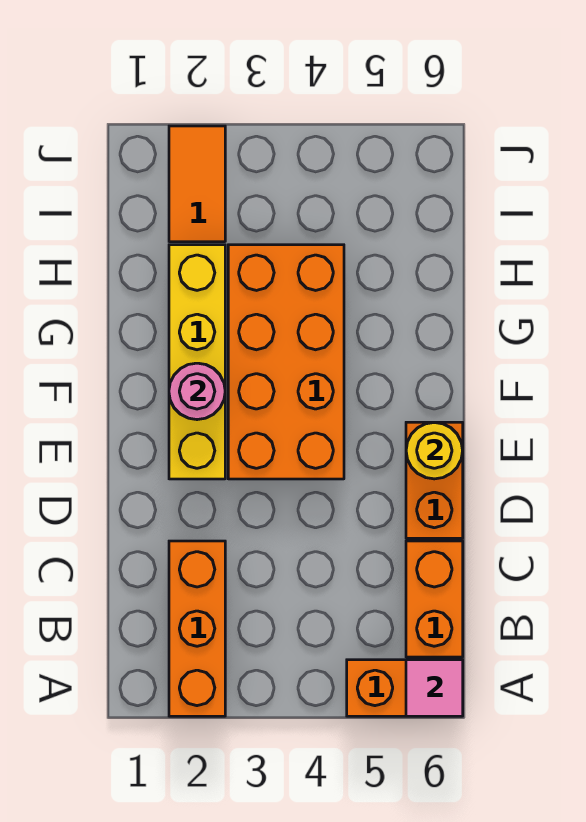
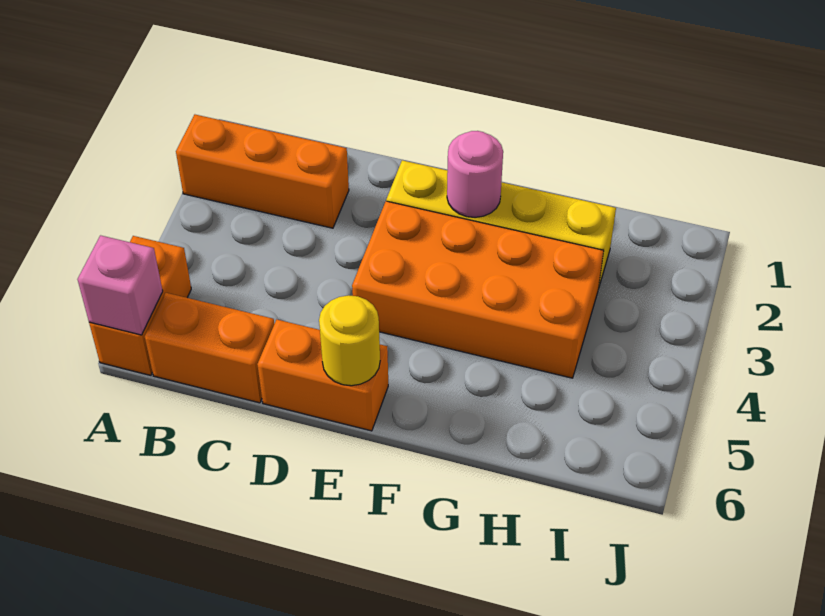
pink 1x1 tile [406,660,463,716] -> pink 1x1 brick [78,235,163,335]
orange 1x2 tile [169,126,225,242] -> none

